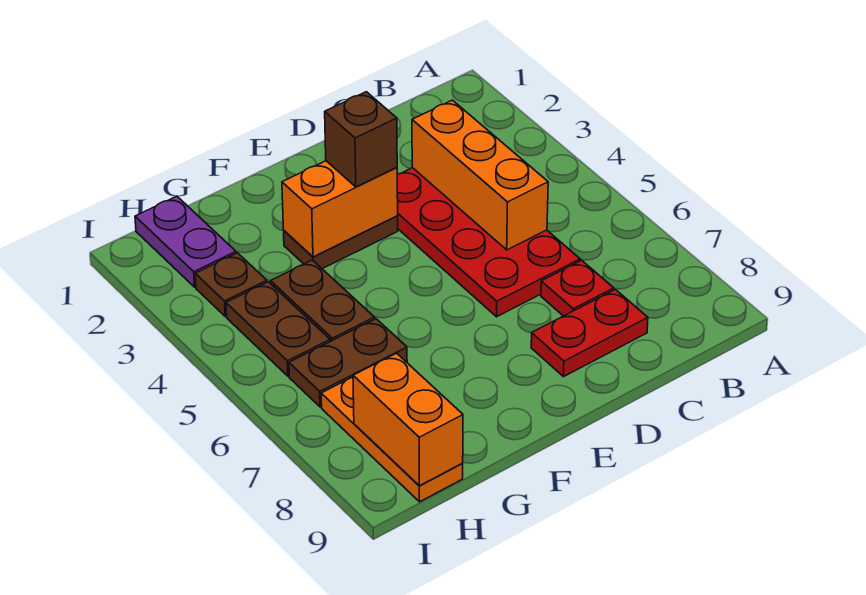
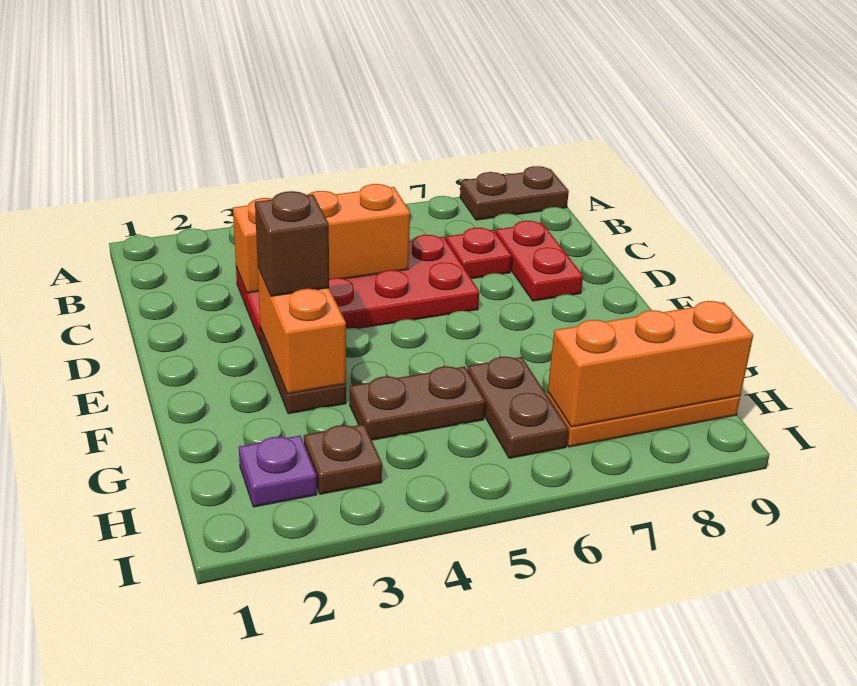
purple 1x2 plate [135,196,236,287] -> purple 1x1 plate [239,436,317,507]
brown 1x2 plate [226,282,330,376] -> brown 1x2 plate moved to [460,166,569,220]
orange 1x2 brick [353,353,463,486] -> orange 1x3 brick [548,301,753,427]

